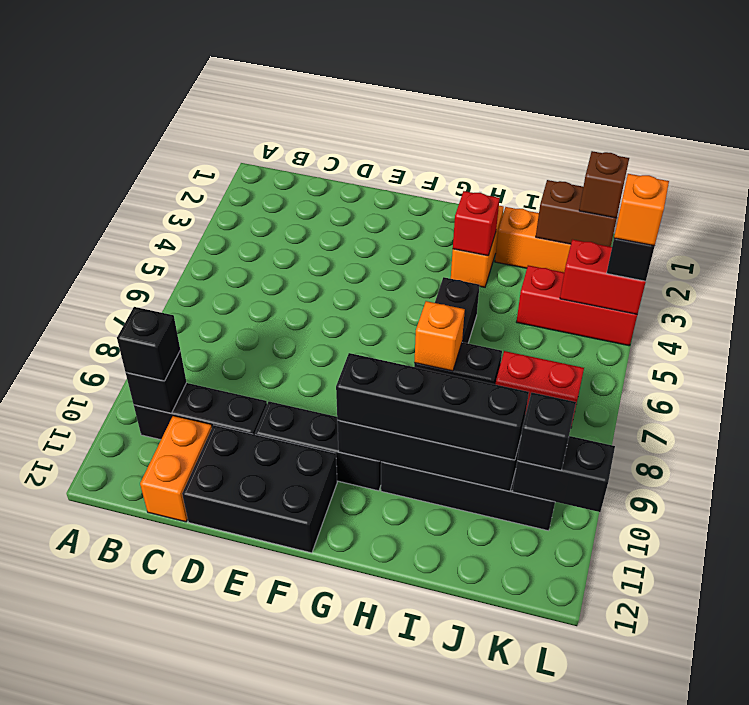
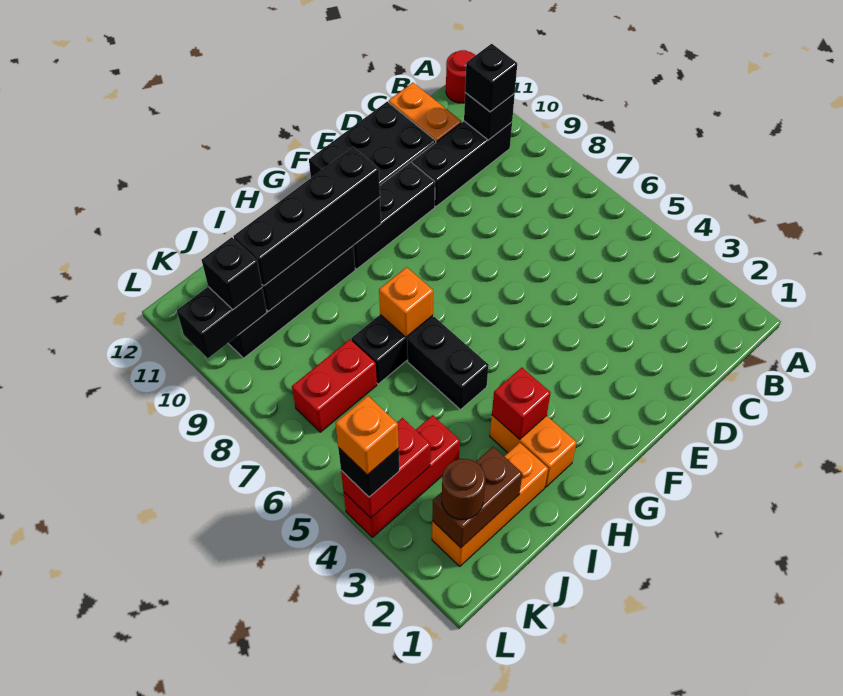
none -> red 1x1 round brick [446,50,475,103]
brown 1x1 brick [579,151,629,218] -> brown 1x1 round brick [442,459,485,519]

